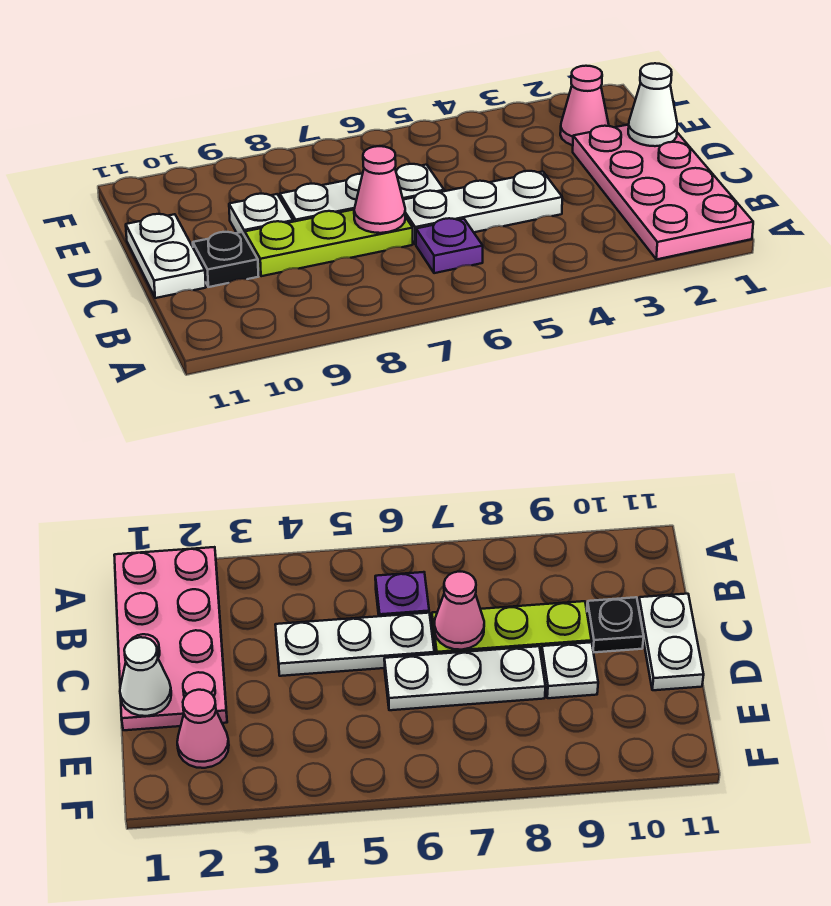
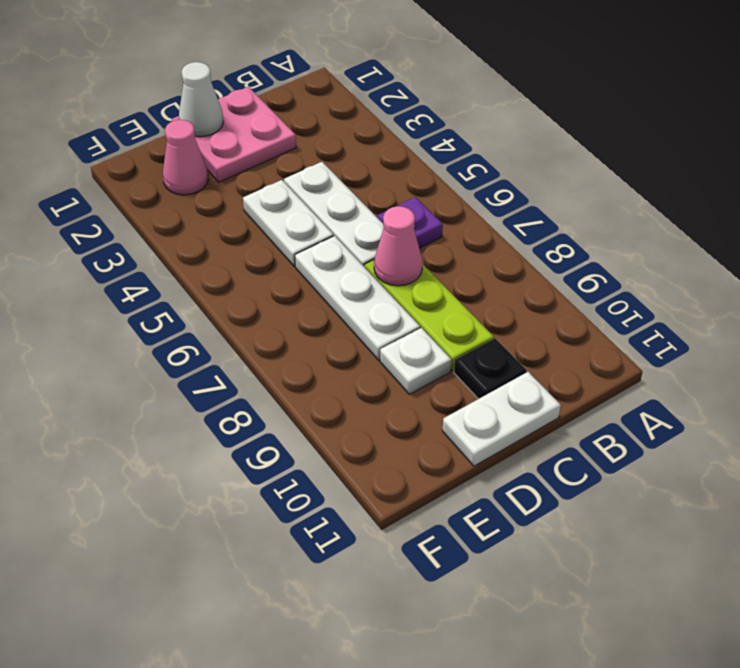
pink 2x4 plate [573,125,753,259] -> pink 2x2 plate [172,87,296,182]
none -> white 1x2 plate [243,180,333,266]

